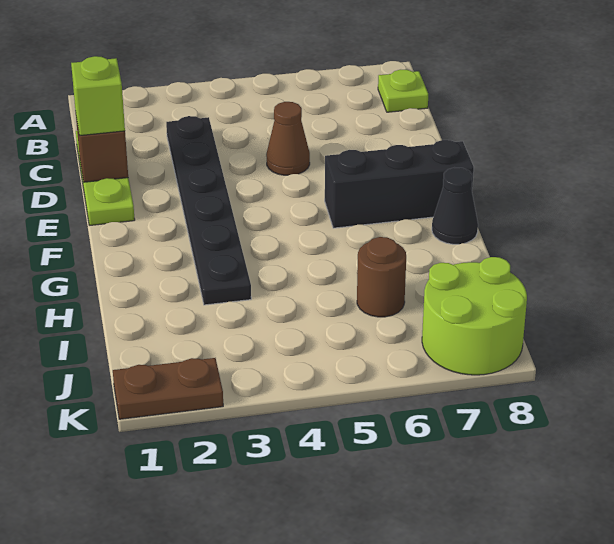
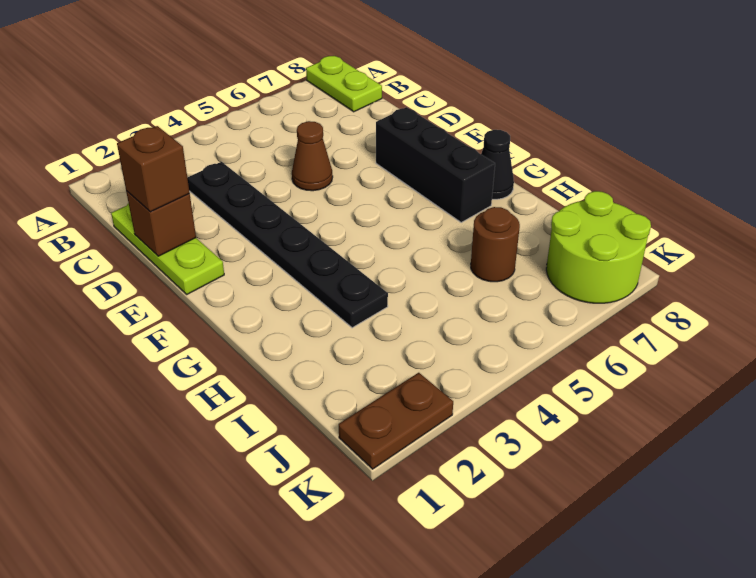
lime 1x1 plate [378,70,428,112] -> lime 1x2 plate [306,56,382,112]
lime 1x1 brick [71,56,125,136] -> brown 1x1 brick [117,126,190,212]
black 1x3 brick [325,140,474,228] -> black 1x3 brick turned to [376,107,495,222]

